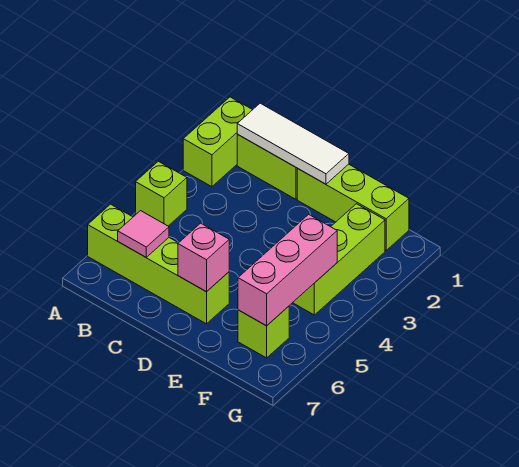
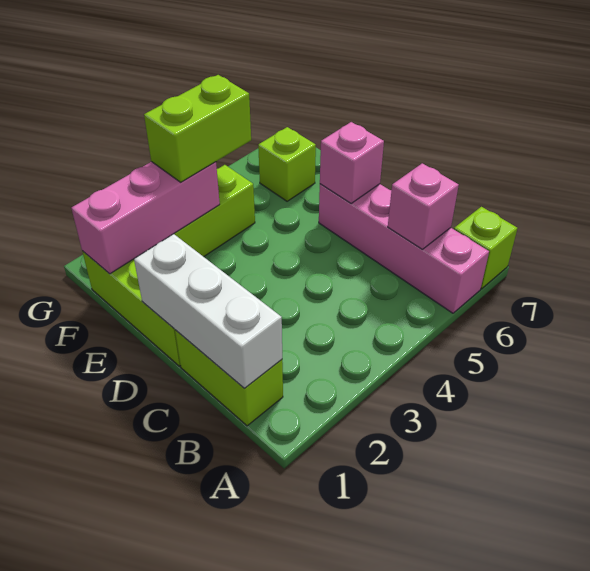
lime 1x2 brick [183,97,252,187] -> lime 1x2 brick moved to [144,75,251,182]
lime 1x1 brick [136,161,187,226] -> lime 1x1 brick moved to [454,207,517,289]
lime 1x4 brick [88,204,229,324] -> pink 1x4 brick [319,184,489,313]
white 1x3 tile [237,103,349,184] -> white 1x3 brick [134,234,282,389]
pink 1x1 tile [118,211,169,257] -> pink 1x1 brick [388,163,459,249]
pink 1x3 brick [238,214,337,326] -> pink 1x3 brick moved to [71,162,220,274]

